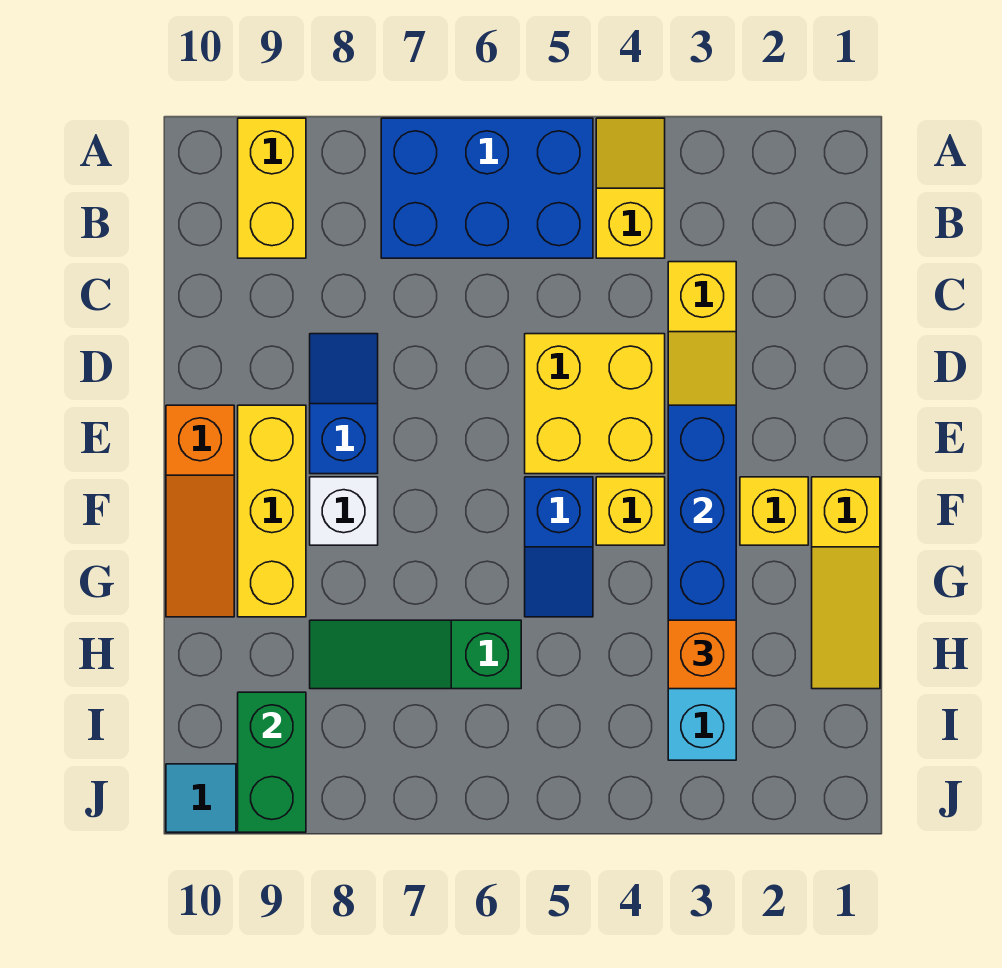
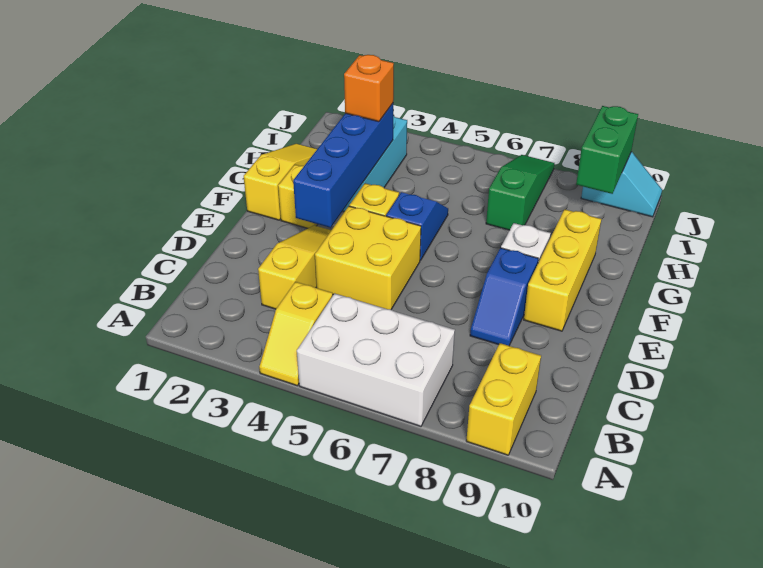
blue 2x3 brick [381,118,593,258] -> white 2x3 brick [297,293,455,426]
orange 1x3 slope [166,405,234,617] -> none
green 1x3 slope [310,620,521,689] -> green 1x3 slope turned to [486,155,555,230]

